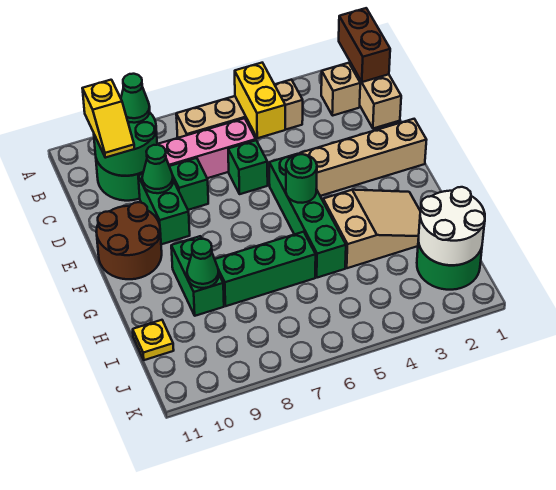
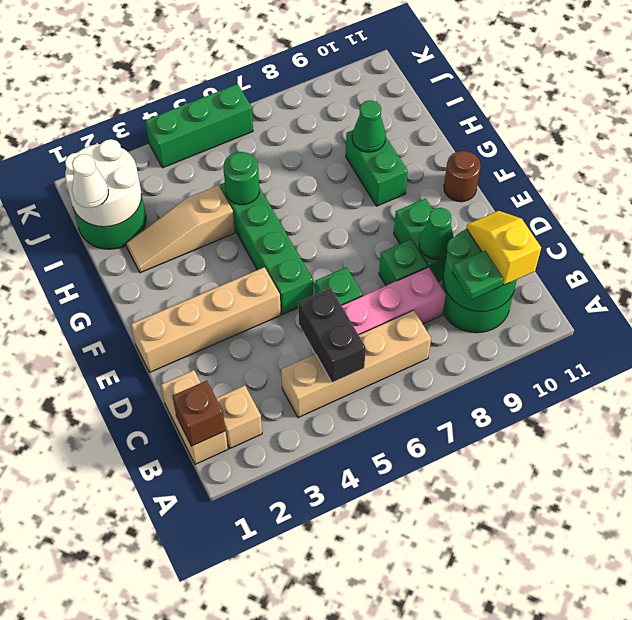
brown 1x2 brick [339,8,390,82] -> brown 1x1 brick [172,381,225,446]
yellow 1x2 brick [235,63,285,138] -> black 1x2 brick [298,288,366,383]
green 1x1 cone [121,74,150,123] -> green 1x1 plate [452,251,504,300]
brown 2x2 round brick [96,202,162,279] -> brown 1x1 round brick [444,151,481,202]
green 1x1 round brick [286,154,317,203] -> green 1x1 round brick moved to [223,152,259,205]
tan 2x3 slope [323,190,421,268] -> tan 1x3 slope [126,185,235,273]
green 1x3 brick [215,232,316,306] -> green 1x3 brick moved to [145,84,253,168]
none -> white 1x1 cone [72,154,108,208]
yellow 1x1 plate [133,320,174,360] -> none

